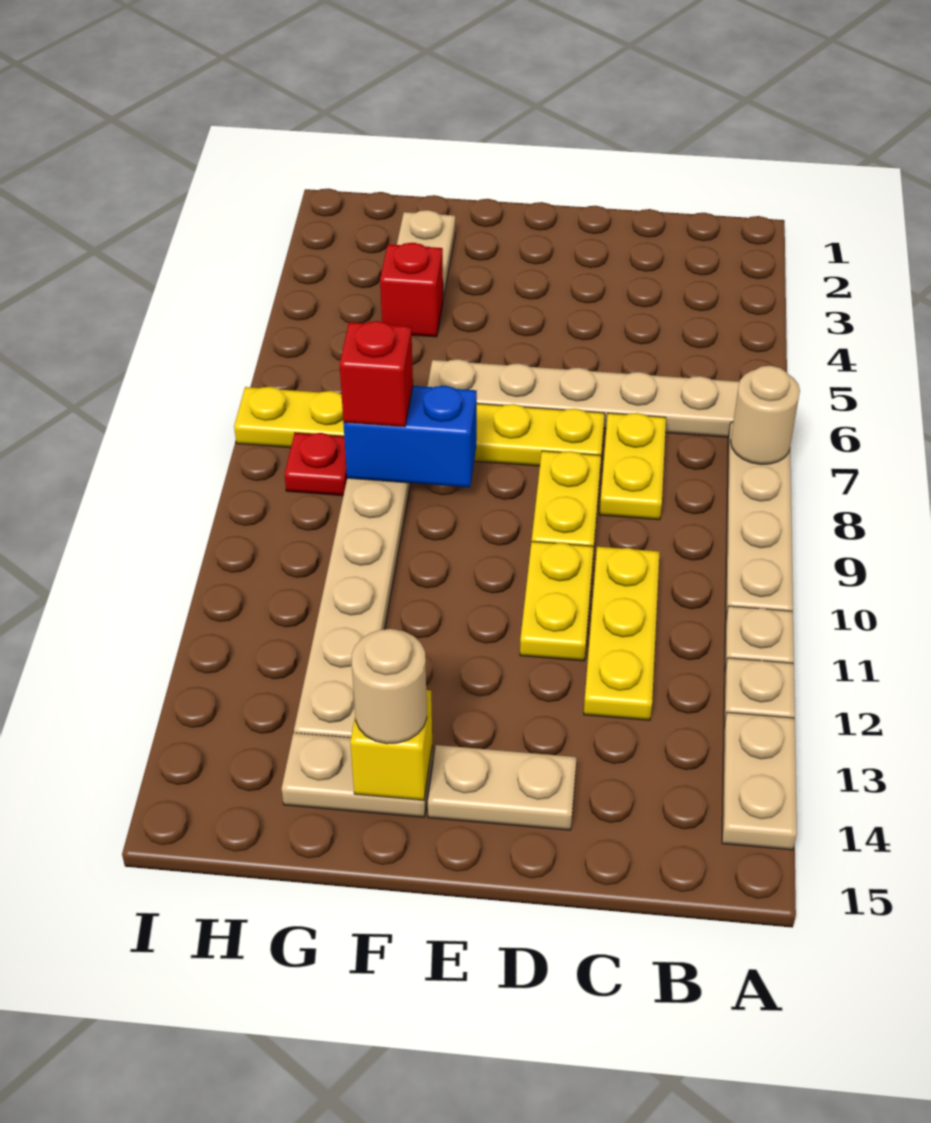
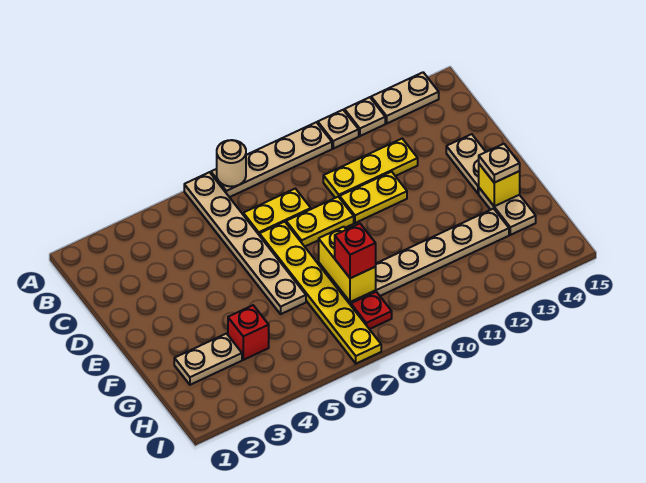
blue 1x2 brick [343,386,477,487] -> yellow 1x2 brick [319,227,376,302]
tan 1x1 round brick [352,629,427,744] -> tan 1x1 plate [479,144,520,183]

